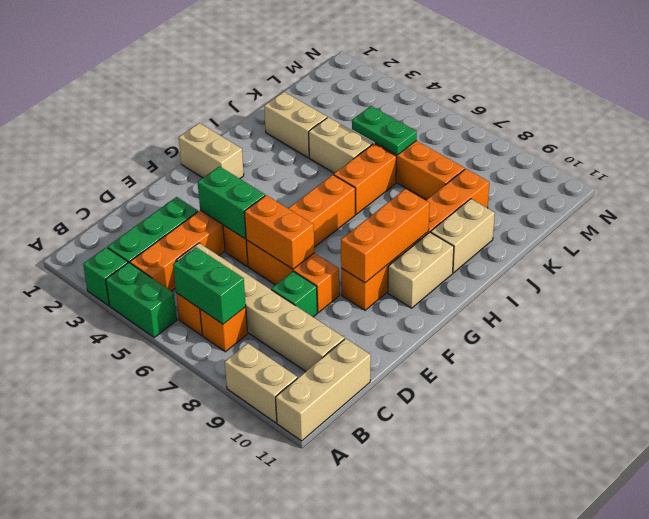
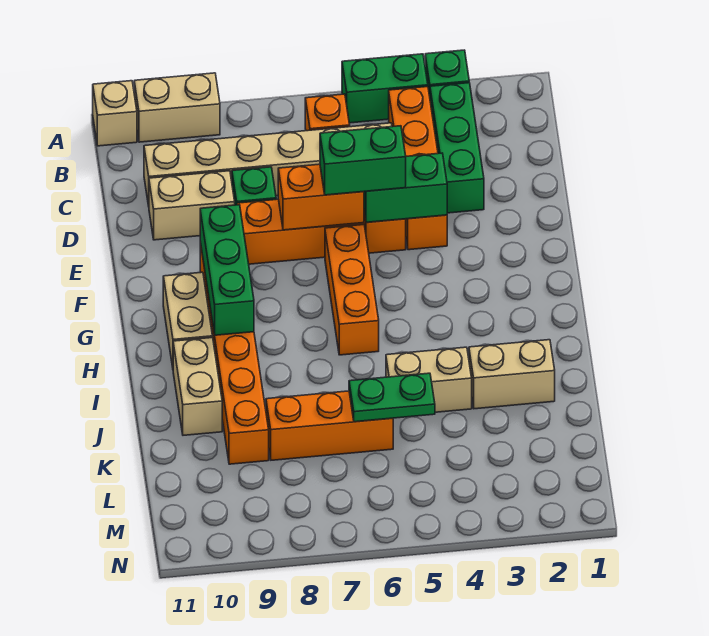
tan 1x3 brick [276,339,371,441] -> tan 1x1 brick [93,81,137,146]
green 1x2 brick [173,247,246,324] -> green 1x2 brick moved to [320,126,406,195]
orange 1x1 brick [200,307,248,352] -> none
orange 1x3 brick [341,189,430,283] -> green 1x3 brick [200,205,254,335]
tan 1x2 brick [179,123,244,179] -> tan 1x2 brick moved to [149,171,235,240]
orange 1x2 brick [334,144,396,214] -> none

